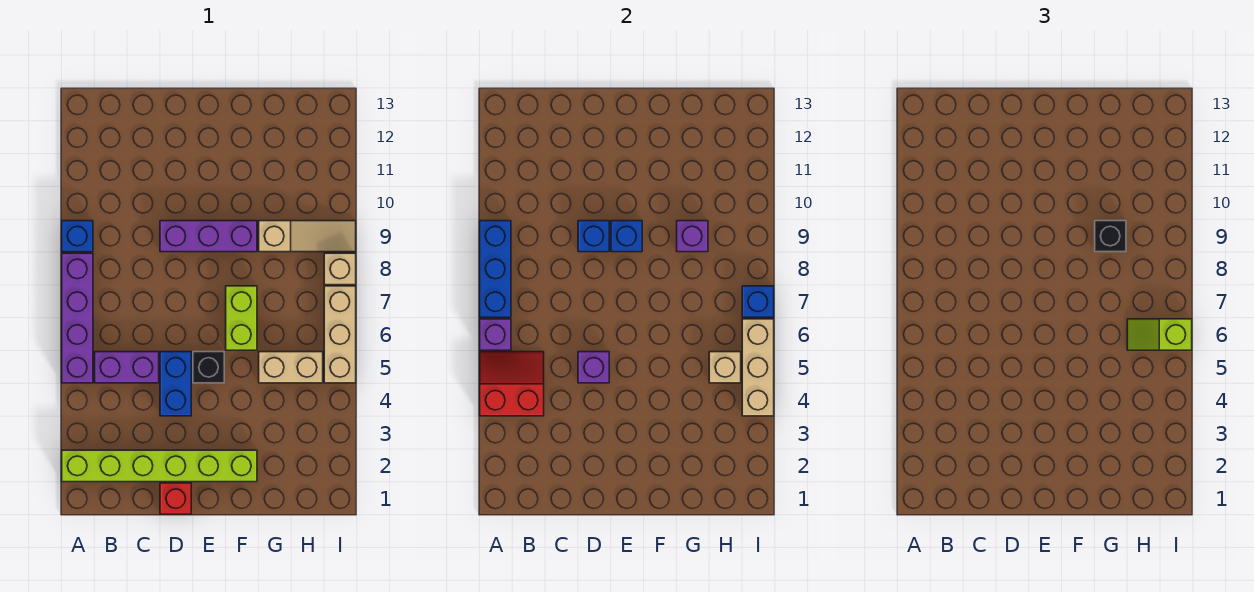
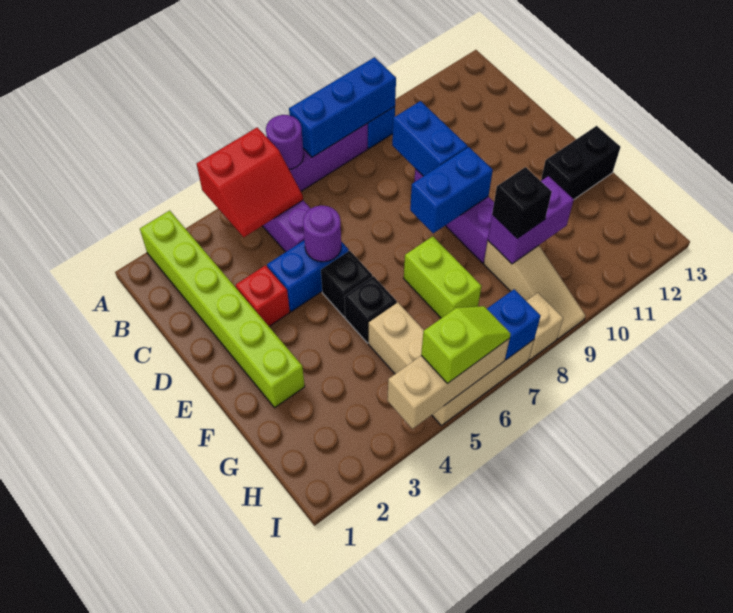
red 2x2 slope [480,352,544,416] -> red 2x2 slope turned to [197,127,303,237]
purple 1x1 brick [480,319,511,350] -> purple 1x1 round brick [266,115,304,169]
red 1x1 brick [160,483,191,514] -> red 1x1 brick moved to [236,265,290,326]
purple 1x1 brick [578,352,609,383] -> purple 1x1 round brick [303,205,341,262]
blue 1x1 brick [578,221,609,252] -> blue 1x2 brick [392,101,468,176]
blue 1x1 brick [611,221,642,252] -> blue 1x2 brick [410,147,493,233]
none -> black 1x1 brick [344,276,397,343]
lime 1x2 brick [226,286,257,350] -> lime 1x2 brick turned to [404,236,481,318]
none -> black 1x2 brick [541,126,620,199]
purple 1x1 brick [677,221,708,252] -> purple 1x2 brick [488,176,574,264]
tan 1x1 brick [709,352,741,383] -> none
lime 1x2 slope [1127,319,1192,350] -> lime 1x2 slope turned to [421,306,511,384]

